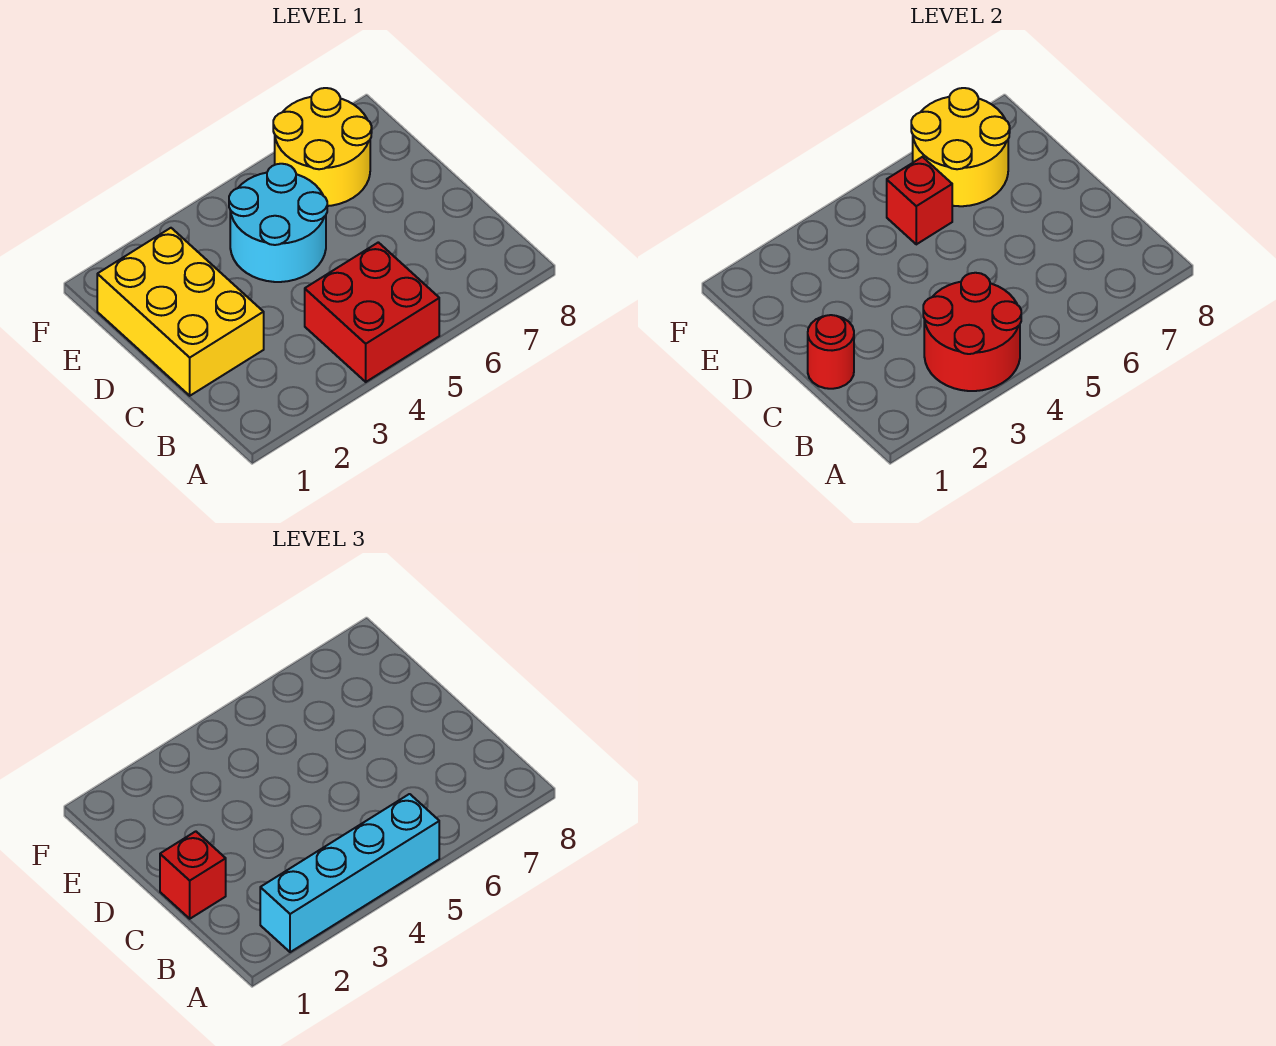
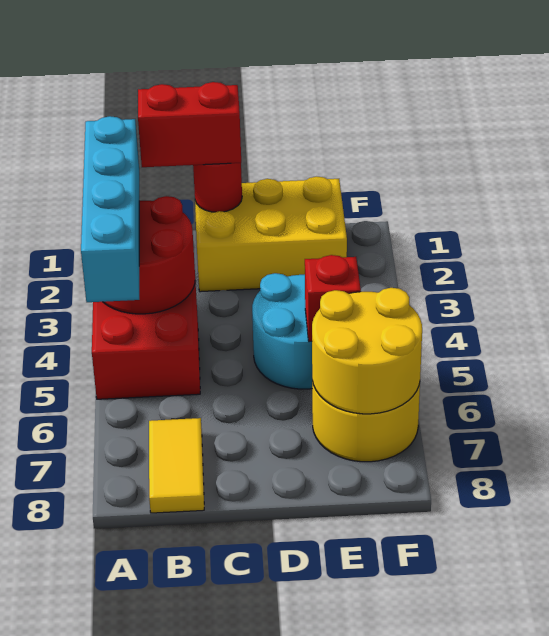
none -> yellow 1x2 tile [149,418,204,513]
red 1x1 brick [160,831,226,919] -> red 1x2 brick [138,82,241,167]

